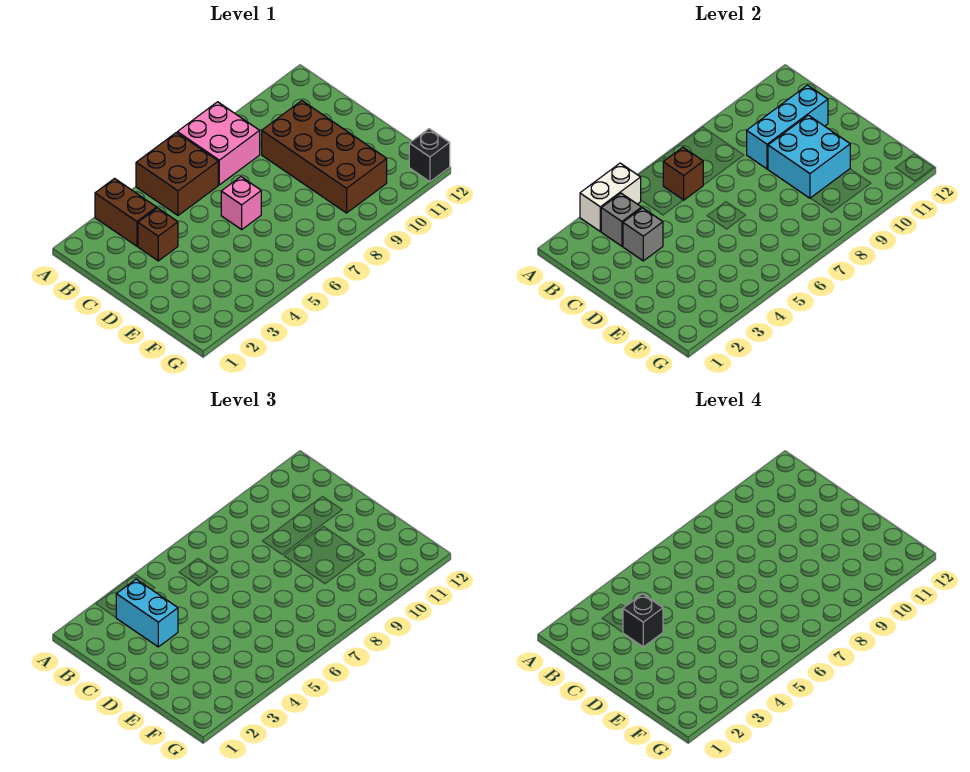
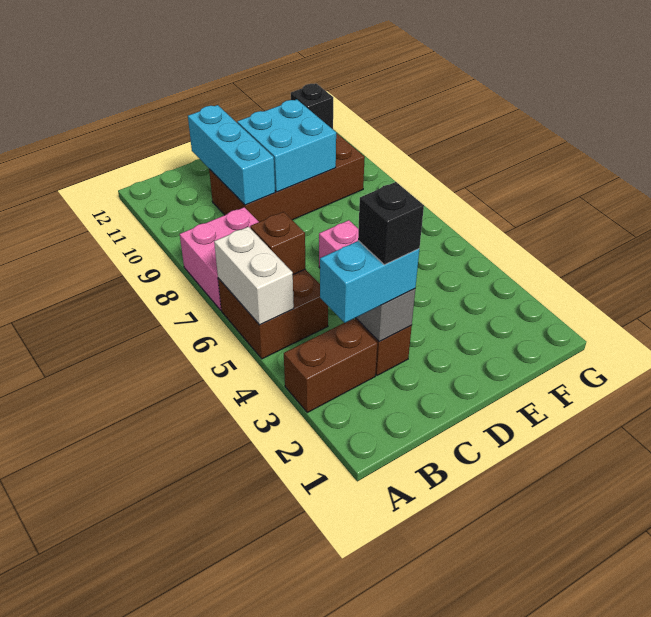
white 1x2 brick [580,163,641,232] -> white 1x2 brick moved to [214,227,294,325]
grey 1x1 brick [601,193,642,246] -> none

